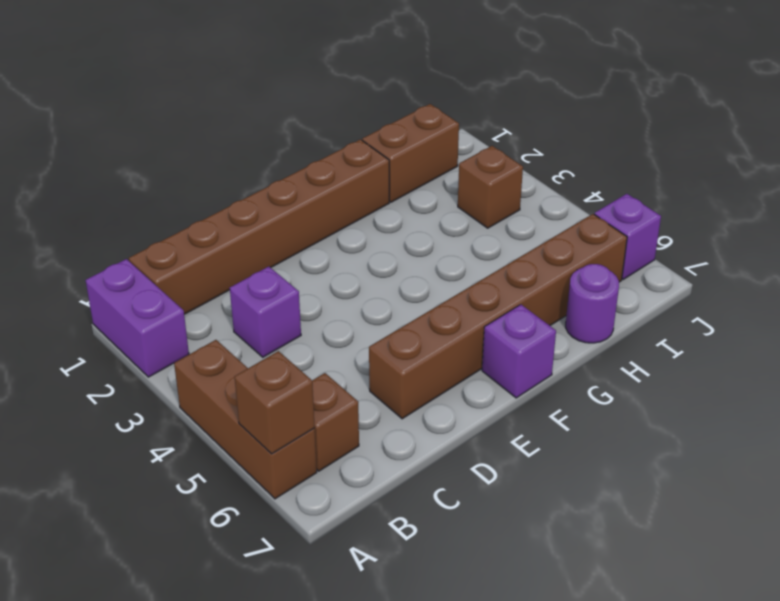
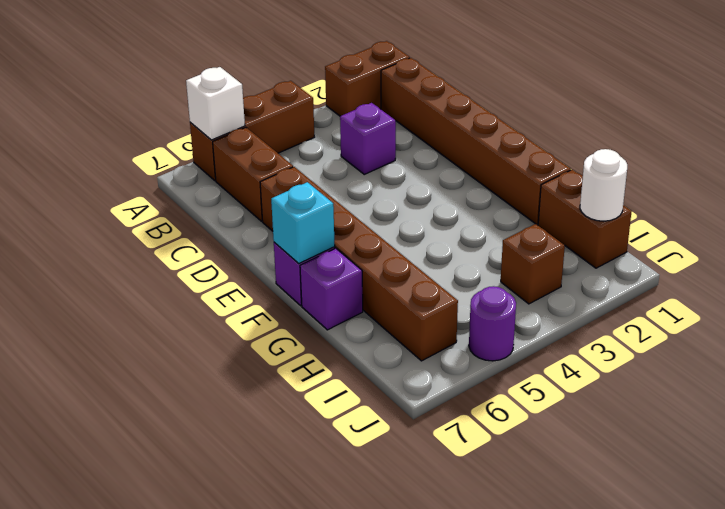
purple 1x2 brick [86,259,189,377] -> brown 1x2 brick [325,41,410,116]
brown 1x1 brick [235,351,315,454] -> white 1x1 brick [186,67,245,140]
brown 1x1 brick [312,373,359,471] -> brown 1x2 brick [213,128,293,221]
none -> cyan 1x1 brick [271,182,335,264]
purple 1x1 round brick [566,264,619,343] -> purple 1x1 round brick moved to [469,286,516,361]
none -> white 1x1 round brick [580,149,627,221]
purple 1x1 brick [594,194,661,280] -> purple 1x1 brick moved to [300,248,363,330]

